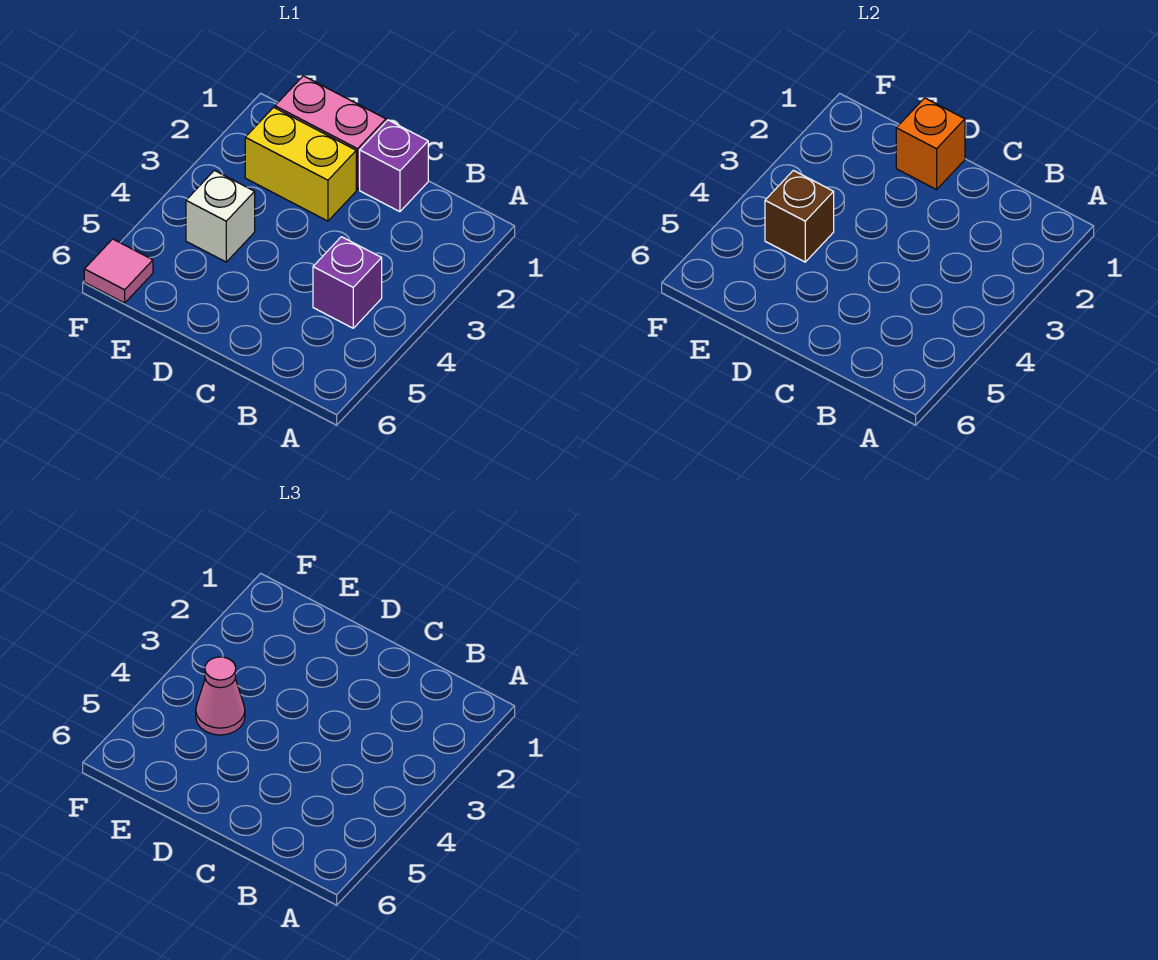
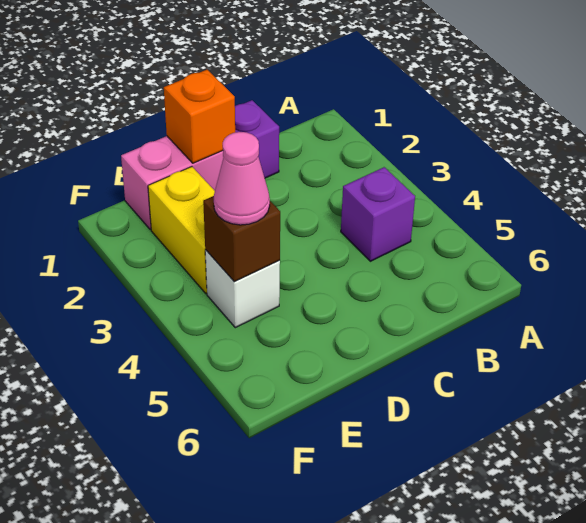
yellow 1x2 brick [245,107,356,221] -> yellow 1x2 brick turned to [148,167,215,293]
pink 1x1 tile [84,239,153,303] -> none

